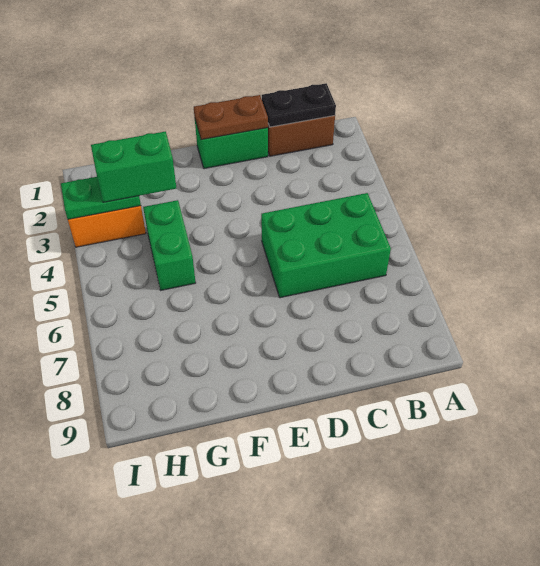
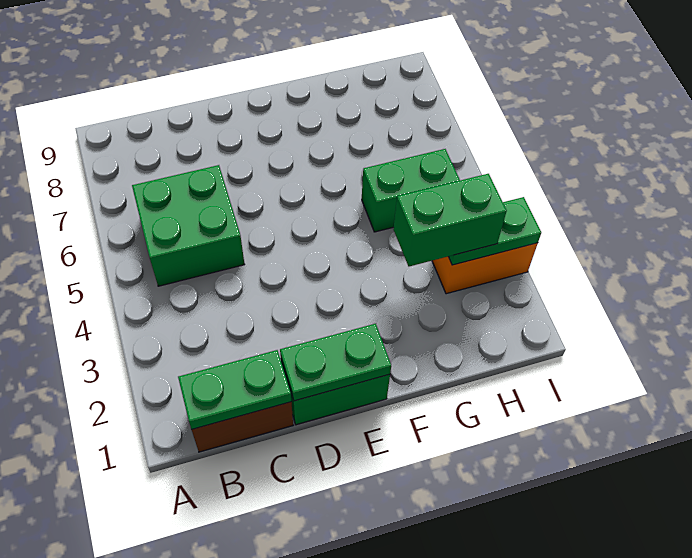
black 1x2 plate [262,83,336,127] -> green 1x2 plate [178,350,291,429]
green 2x3 brick [261,193,391,298] -> green 2x2 brick [132,165,244,286]
brown 1x2 plate [194,95,268,140] -> green 1x2 plate [280,324,391,401]
green 1x2 brick [143,200,196,290] -> green 1x2 brick turned to [362,149,460,232]

